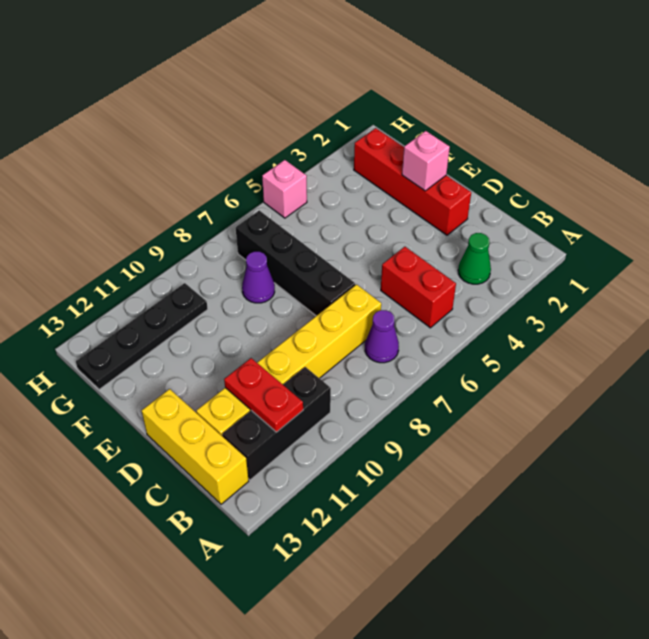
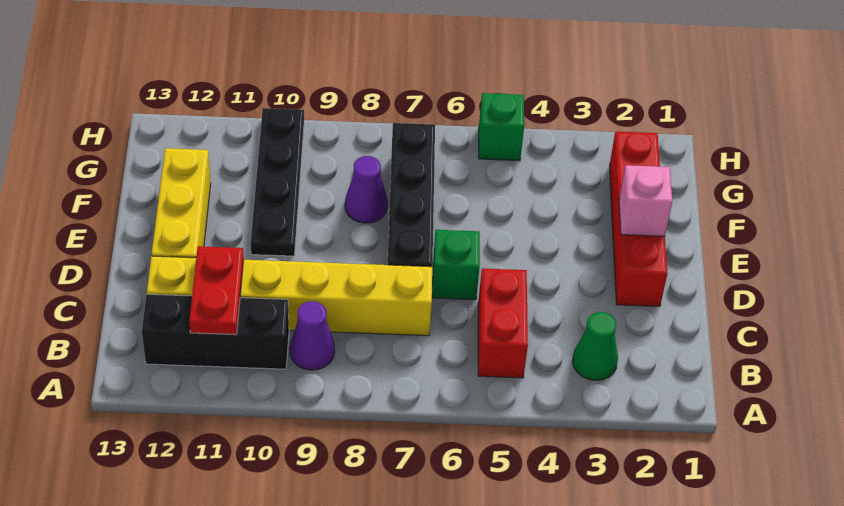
purple 1x1 cone [365,310,399,363] -> purple 1x1 cone moved to [290,301,335,370]
yellow 1x3 brick [142,389,249,504] -> yellow 1x3 brick moved to [152,148,211,258]
none -> green 1x1 brick [432,230,480,300]
black 1x4 plate [76,283,208,390] -> black 1x4 plate turned to [251,108,304,256]
pink 1x1 brick [262,160,307,218] -> green 1x1 brick [479,93,524,161]

